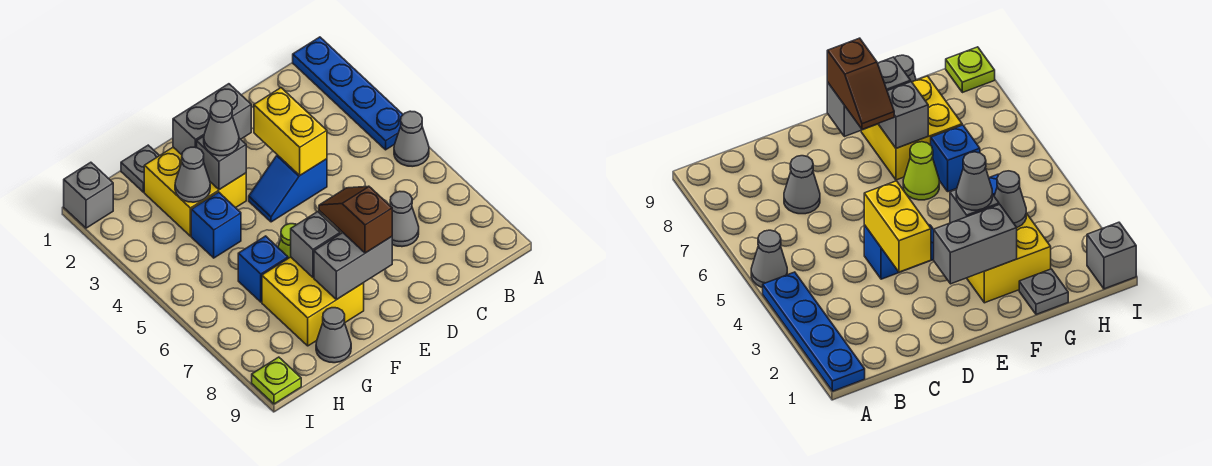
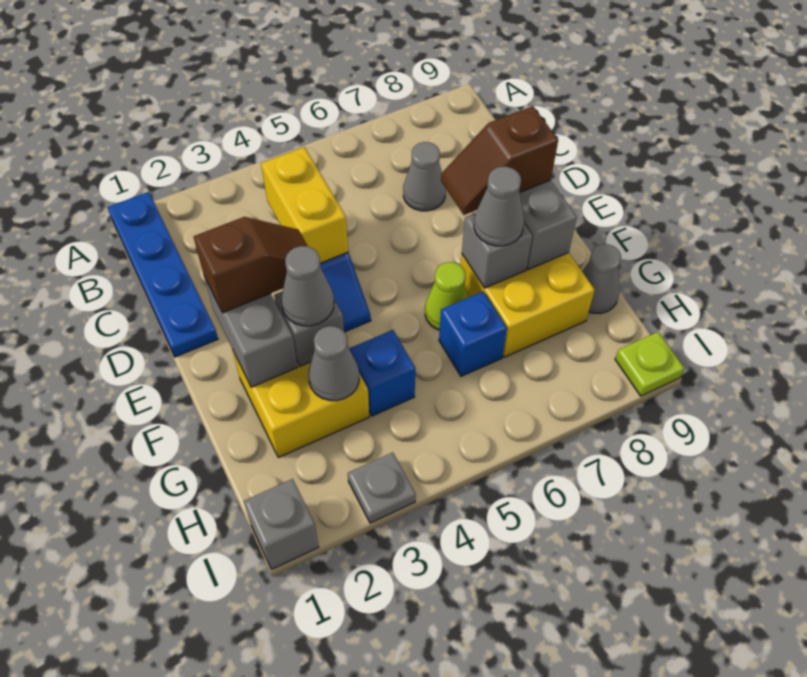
blue 1x4 plate [293,37,403,150] -> blue 1x4 plate turned to [107,192,218,357]
grey 1x1 cone [394,111,429,167] -> grey 1x1 cone moved to [474,167,524,246]
yellow 1x2 brick [254,88,327,175] -> yellow 1x2 brick turned to [261,147,348,263]
none -> brown 1x2 slope [193,217,307,313]
grey 1x1 plate [121,145,159,192] -> grey 1x1 plate moved to [348,452,416,523]

